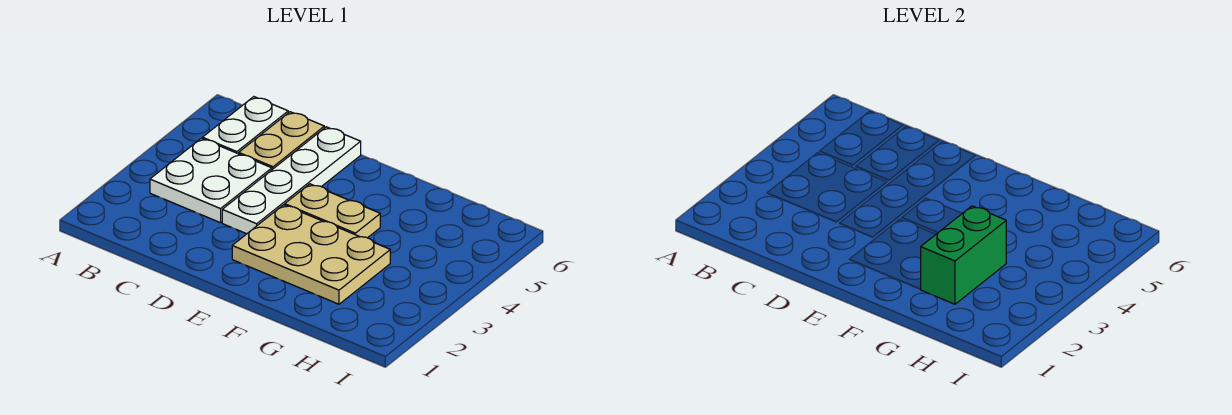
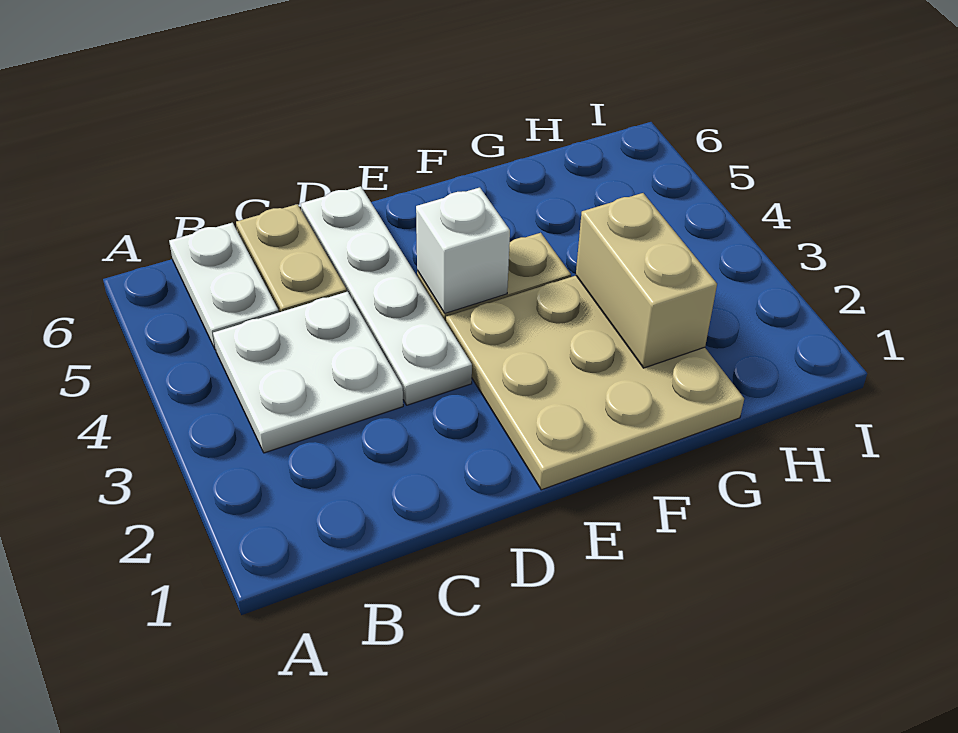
tan 2x3 plate [232,205,390,304] -> tan 3x3 plate [446,276,744,490]
none -> white 1x1 brick [416,188,510,313]
green 1x2 brick [921,206,1006,304] -> tan 1x2 brick [576,193,717,368]

